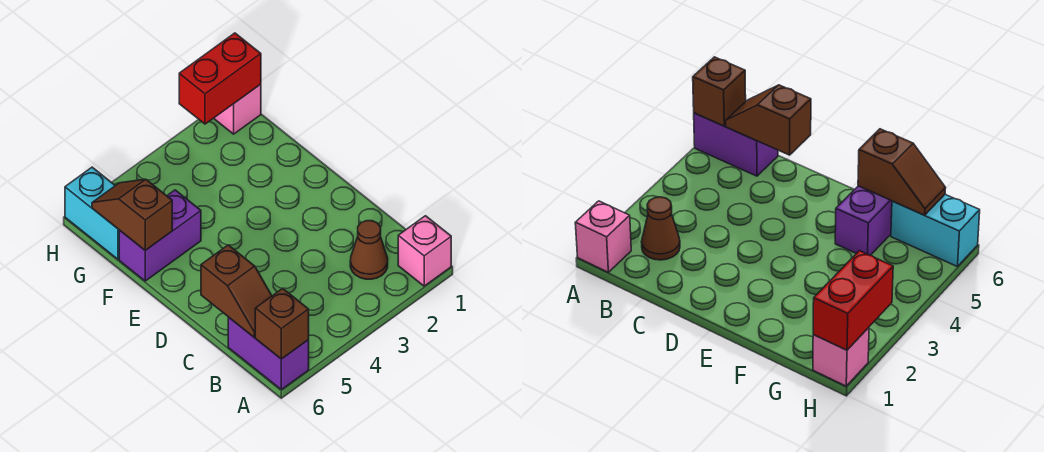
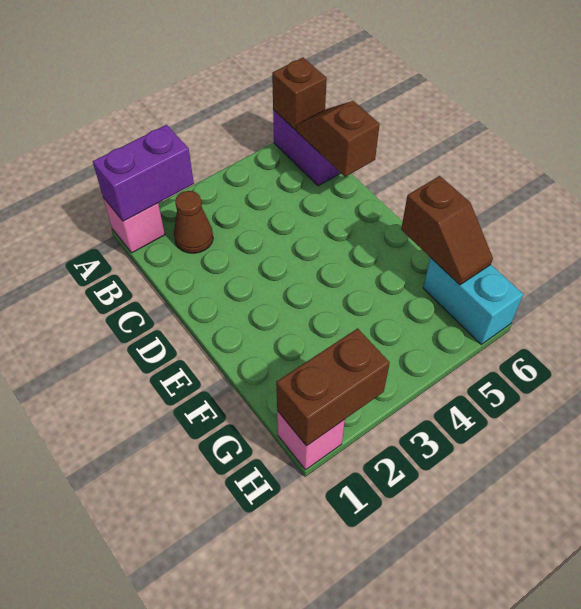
purple 1x2 brick [119,190,201,281] -> purple 1x2 brick moved to [93,125,194,221]
red 1x2 brick [179,33,261,124] -> brown 1x2 brick [276,328,390,446]

